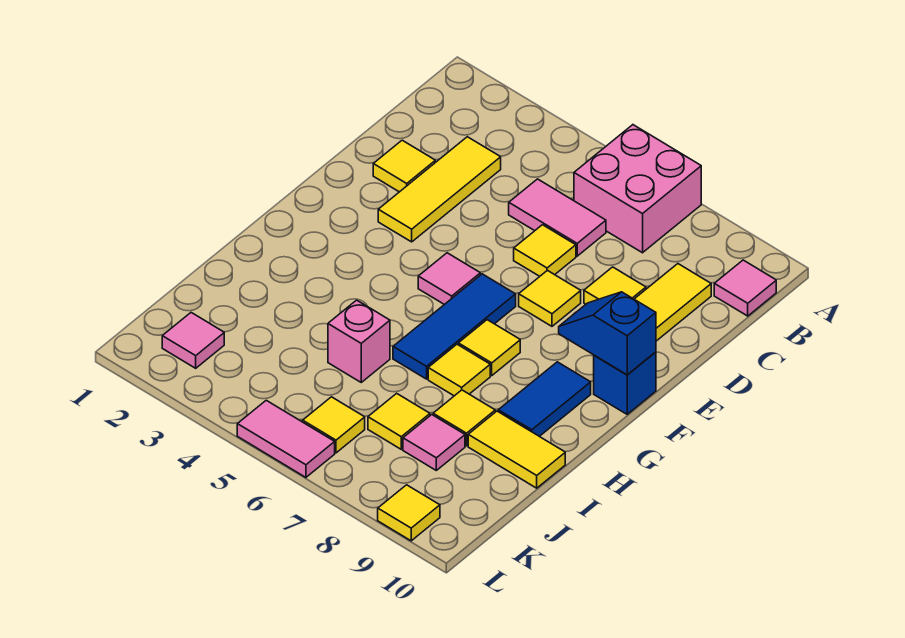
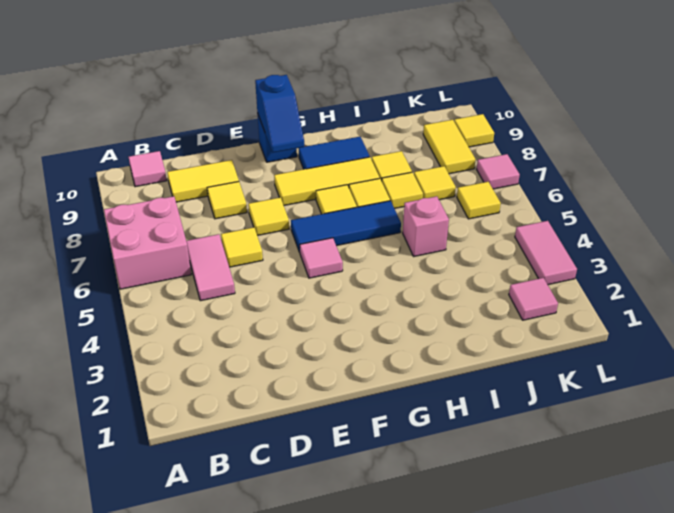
yellow 1x3 tile [378,137,501,242] -> yellow 1x3 tile moved to [274,157,380,205]
yellow 1x1 tile [373,140,435,192] -> yellow 1x1 tile moved to [382,172,423,208]
yellow 1x2 tile [468,411,565,488] -> yellow 1x2 tile moved to [423,120,476,174]
pink 1x1 tile [403,415,465,470] -> pink 1x1 tile moved to [477,154,520,189]
pink 1x2 tile [237,400,335,477] -> pink 1x2 tile moved to [515,221,577,285]

